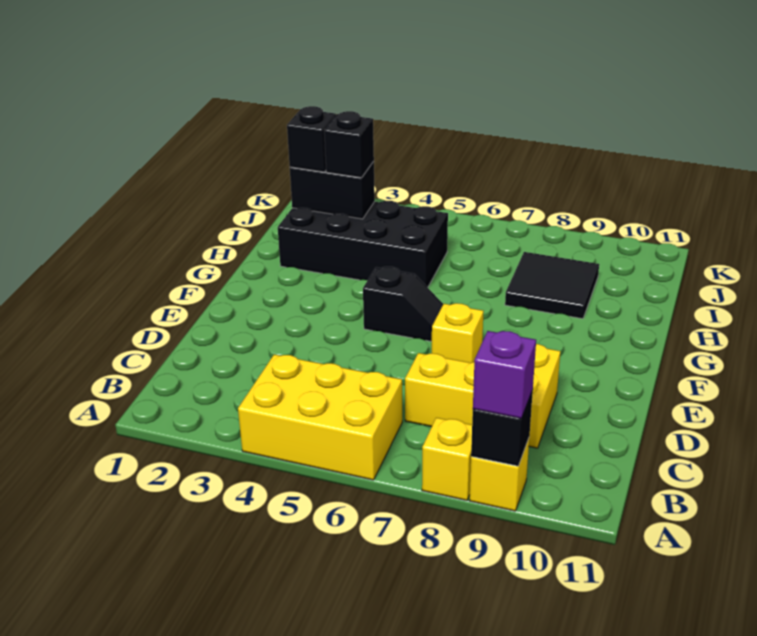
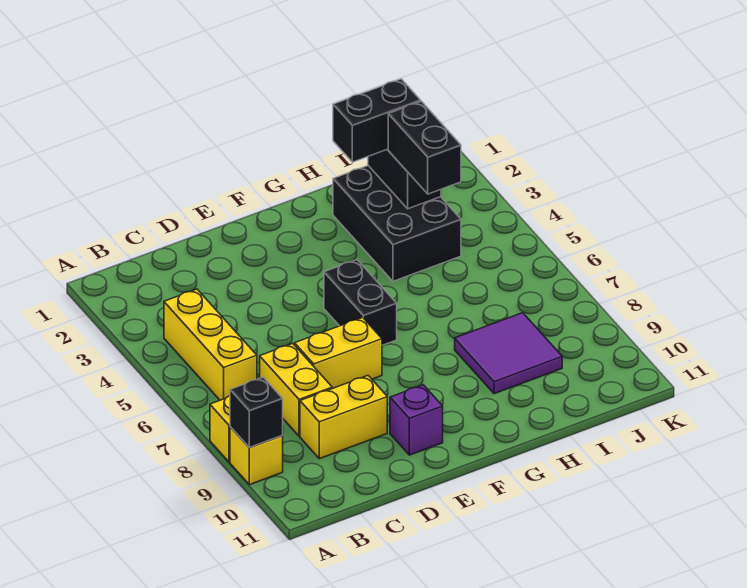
yellow 2x3 brick [238,354,402,480] -> yellow 1x3 brick [164,289,257,400]
purple 1x1 brick [473,331,536,419] -> purple 1x1 brick moved to [390,385,443,455]
yellow 1x1 brick [432,303,484,363] -> yellow 1x2 brick [294,318,382,388]
black 1x2 slope [363,267,443,342] -> black 1x2 brick [324,260,397,345]
black 2x4 brick [278,201,448,288] -> black 2x3 brick [333,166,461,281]
black 2x2 tile [505,252,599,319] -> purple 2x2 tile [455,313,562,394]
black 1x1 brick [287,106,336,172] -> black 1x2 brick [333,79,421,162]
black 1x1 brick [324,111,374,178] -> black 1x2 brick [388,101,461,194]

